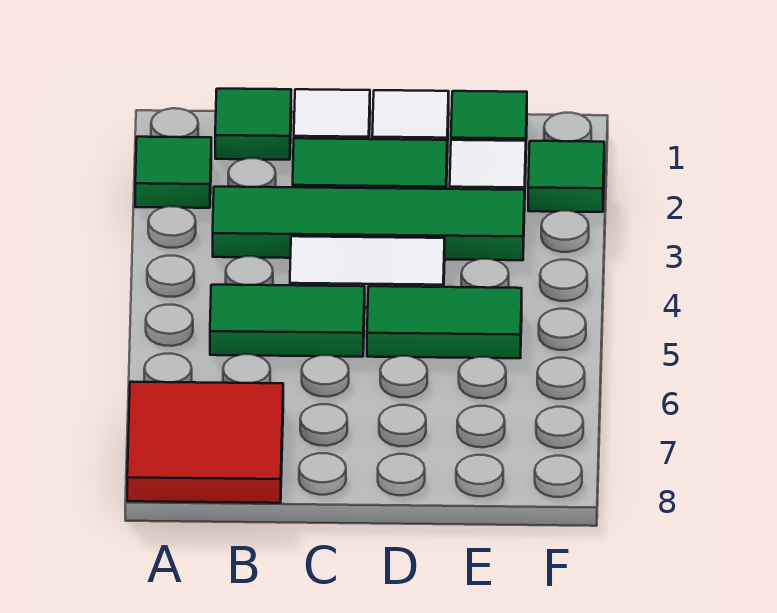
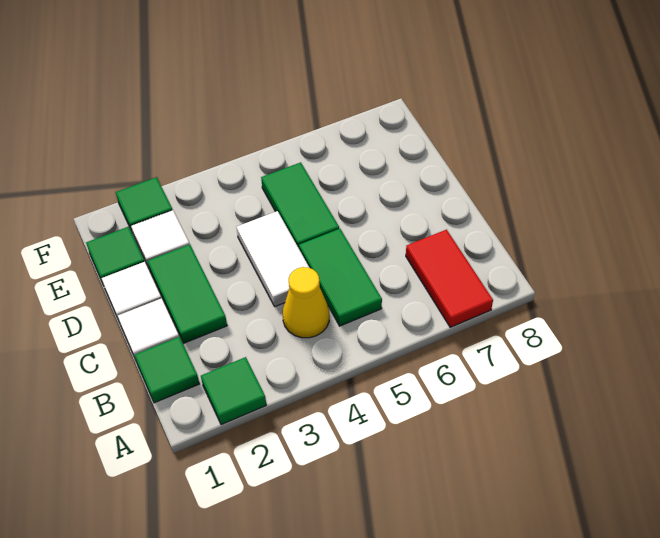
red 2x2 tile [127,382,283,503] -> red 1x2 tile [406,230,493,327]
green 1x4 tile [213,187,524,260] -> none
none -> yellow 1x1 cone [283,267,329,338]

